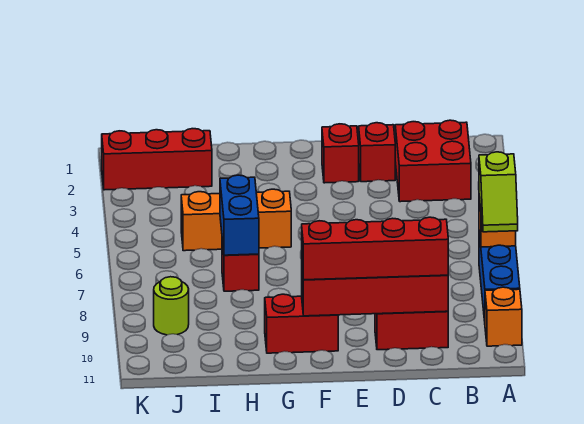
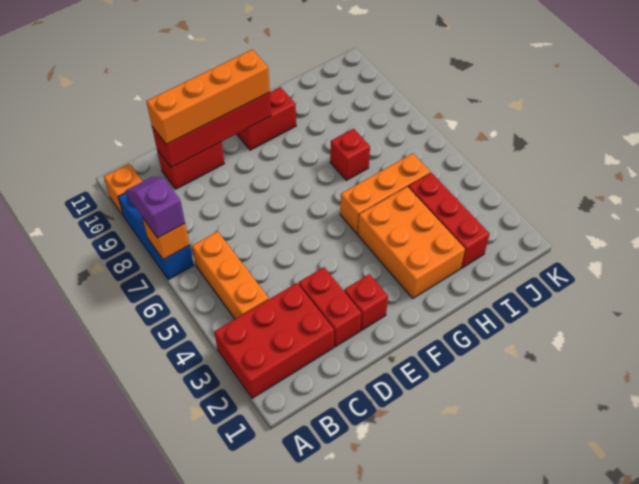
lime 1x2 slope [479,152,518,232] -> purple 1x2 slope [125,177,185,238]
red 2x2 brick [395,120,471,202] -> red 2x3 brick [214,283,334,398]
none -> orange 1x3 brick [192,231,269,319]
red 1x4 brick [302,217,448,280] -> orange 1x4 brick [146,49,270,144]
red 1x1 brick [359,123,395,182] -> red 1x2 brick [299,267,361,347]
none -> orange 2x3 brick [358,187,465,298]
blue 1x2 brick [220,175,259,255] -> none
red 1x3 brick [102,129,212,190] -> red 1x3 brick turned to [408,173,490,268]
lime 1x1 round brick [154,277,189,335] -> none

